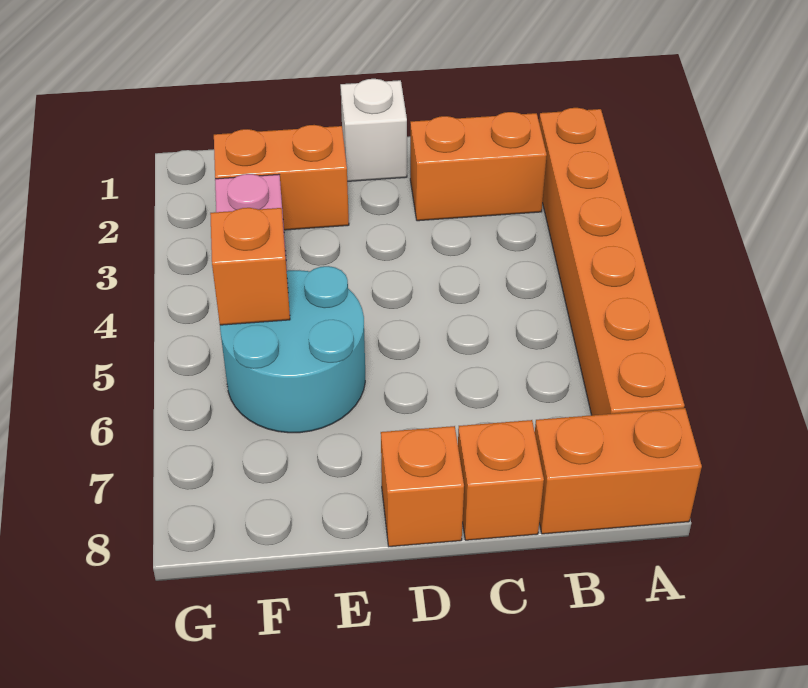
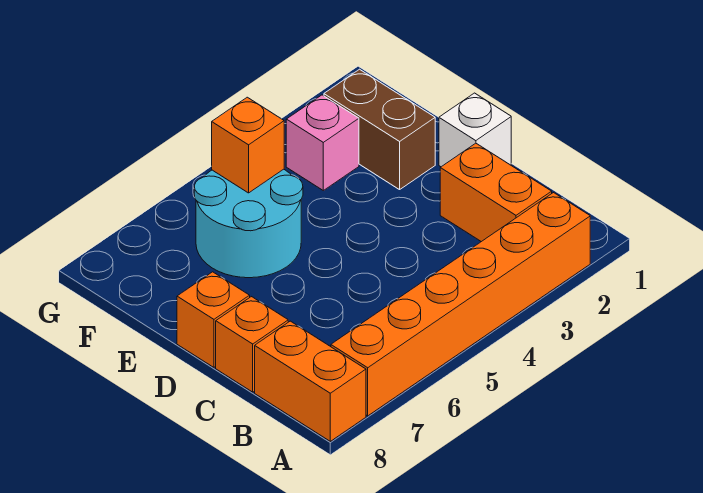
orange 1x2 brick [214,125,349,230] -> brown 1x2 brick [324,69,435,190]

